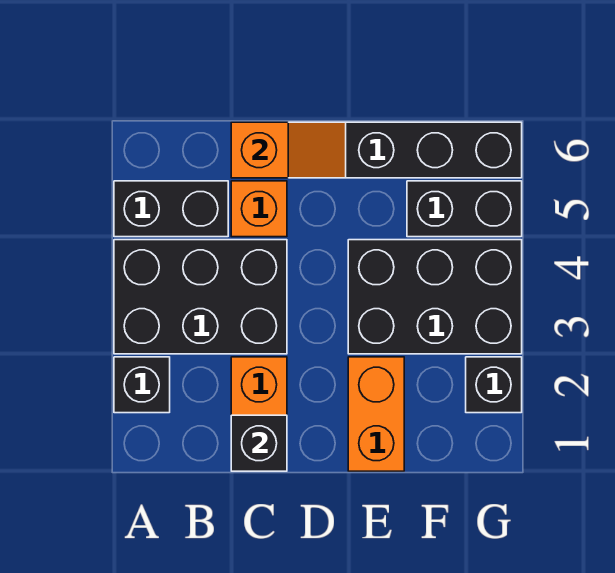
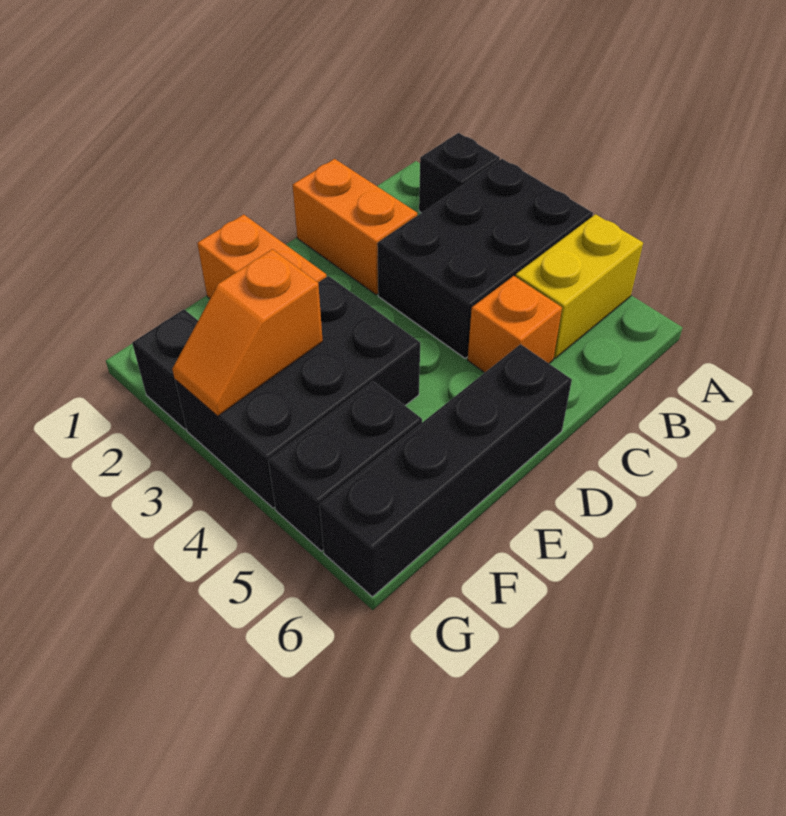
black 1x2 brick [114,181,228,237] -> yellow 1x2 brick [516,214,643,358]
black 1x1 brick [231,415,287,471] -> none
orange 1x2 slope [231,122,346,178] -> orange 1x2 slope moved to [172,249,323,416]

